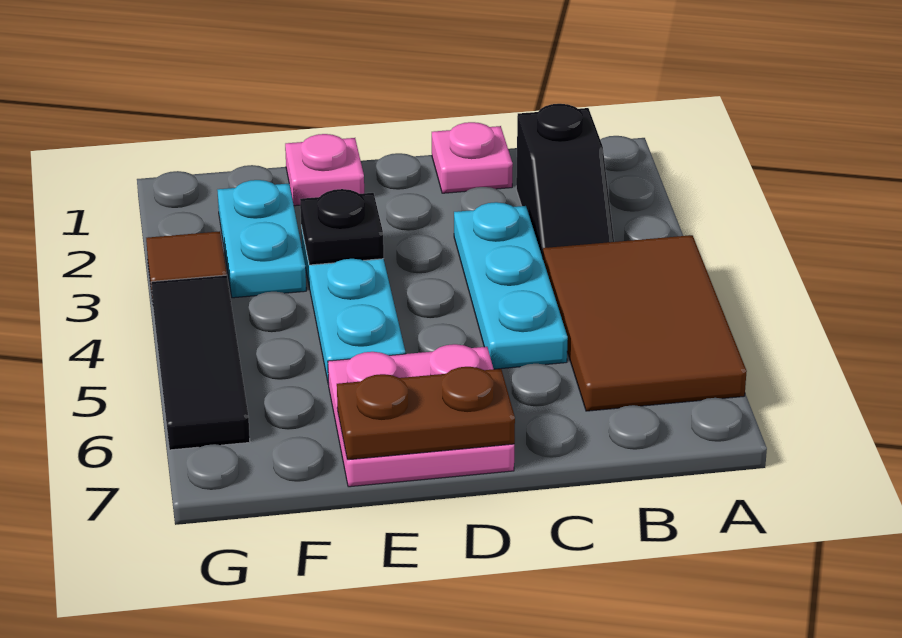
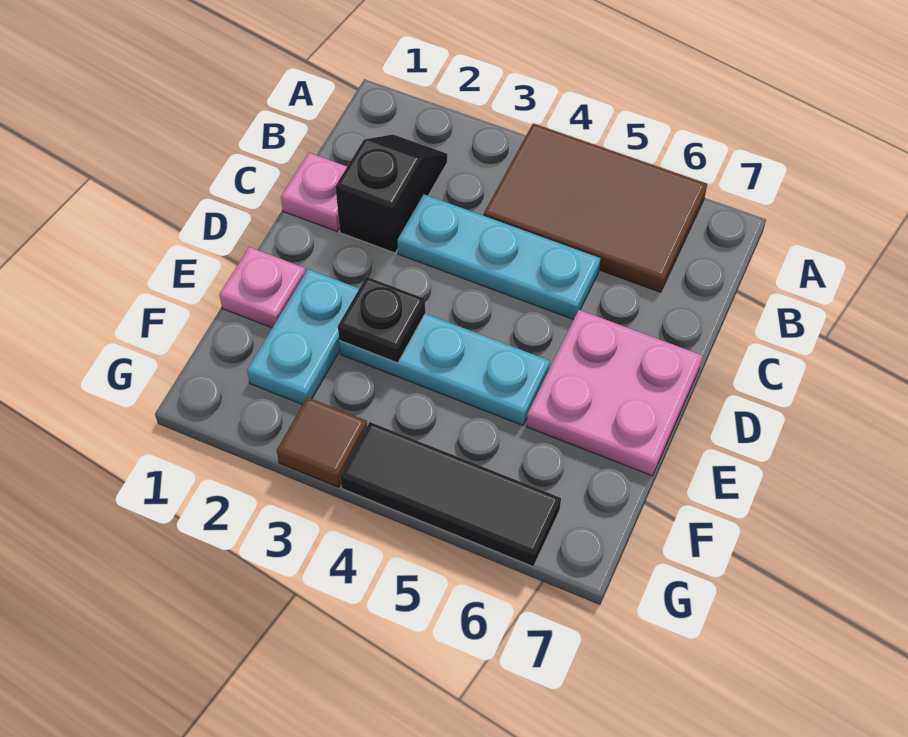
black 1x2 slope [516,104,614,258] -> black 1x2 slope turned to [335,134,447,253]
brown 1x2 plate [337,367,515,460] -> none
cyan 1x2 plate [217,180,306,298] -> cyan 1x2 plate turned to [247,269,359,405]

